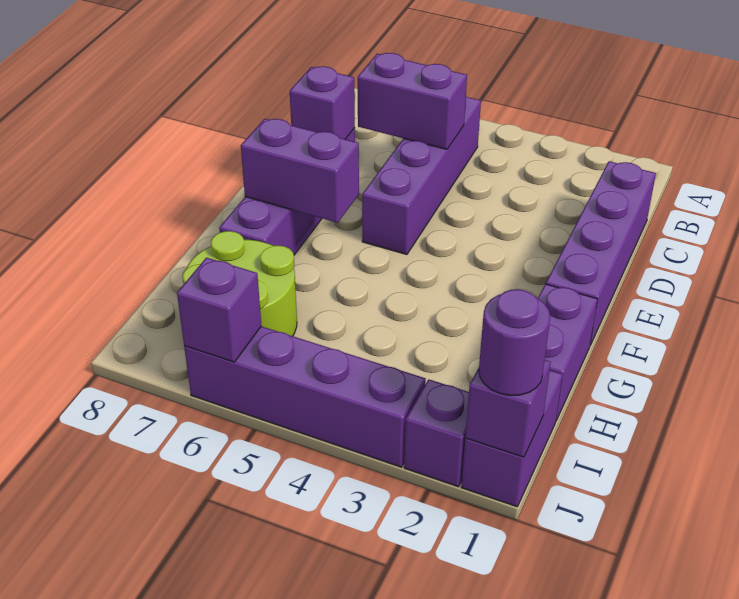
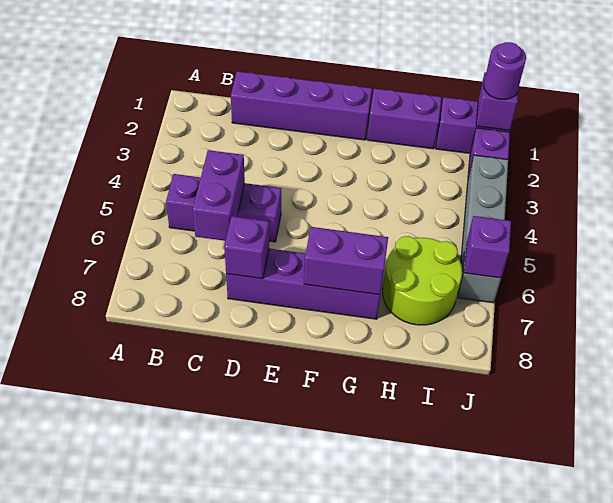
purple 1x4 brick [362,97,481,255] -> purple 1x3 brick [166,174,281,242]
purple 1x2 brick [241,119,359,223] -> purple 1x2 brick turned to [304,227,388,295]
purple 1x4 brick [184,326,426,467] -> grey 1x4 brick [458,155,508,303]

